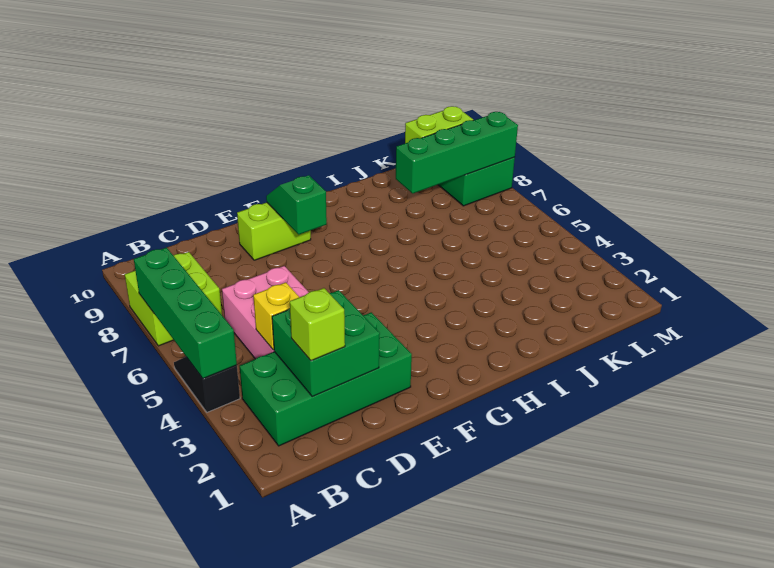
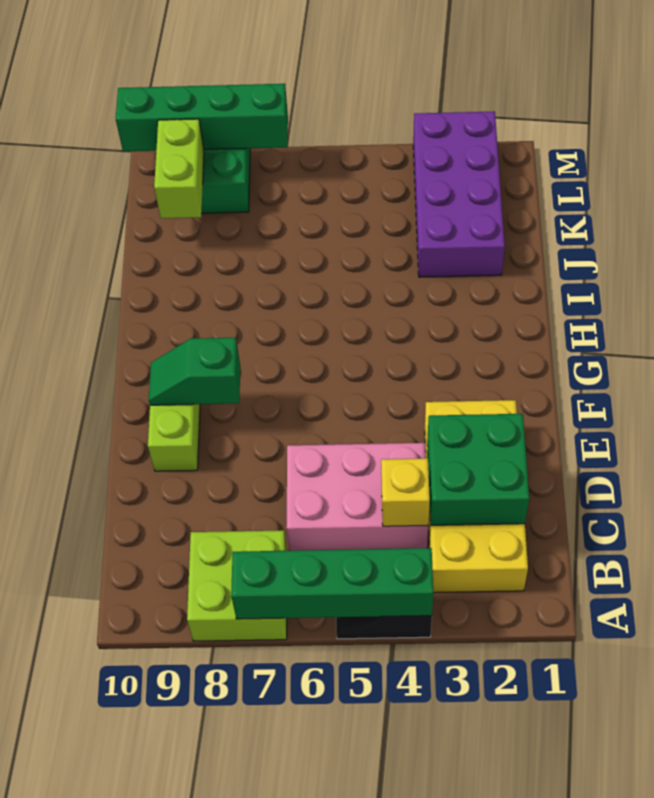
green 2x4 brick [240,312,412,446] -> yellow 2x4 brick [425,400,528,593]
lime 1x1 brick [290,288,345,361] -> none
none -> purple 2x4 brick [413,111,505,277]
green 1x4 brick [396,112,518,193] -> green 1x4 brick turned to [116,84,288,151]

